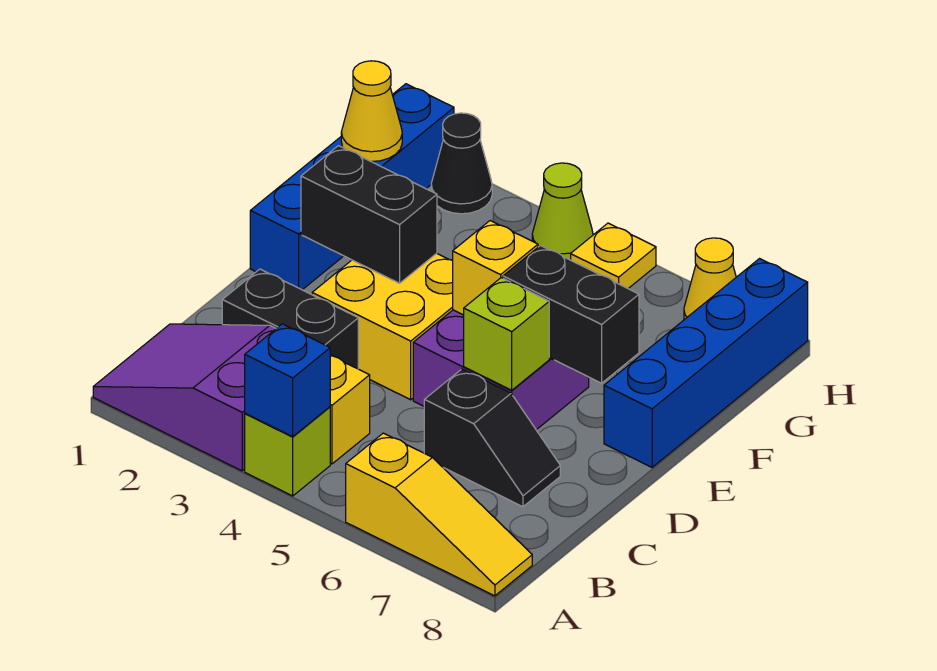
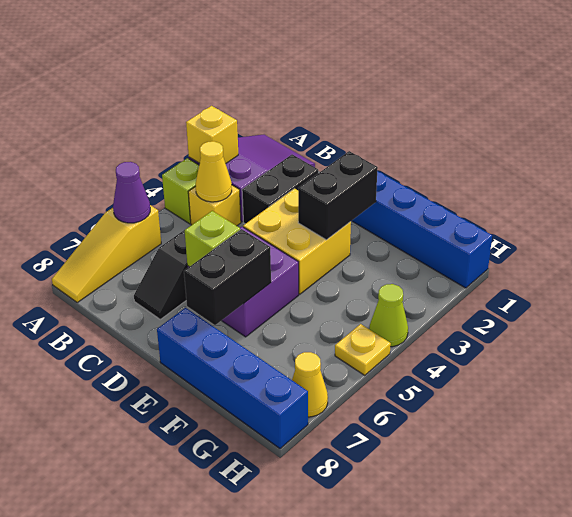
blue 1x1 brick [245,324,330,436] -> none
none -> purple 1x1 cone [113,162,150,223]
yellow 1x1 brick [453,221,538,315] -> yellow 1x1 brick moved to [186,106,238,164]
yellow 1x1 cone [341,61,402,162] -> yellow 1x1 cone moved to [196,141,232,202]
black 1x1 cone [431,113,492,214] -> none

